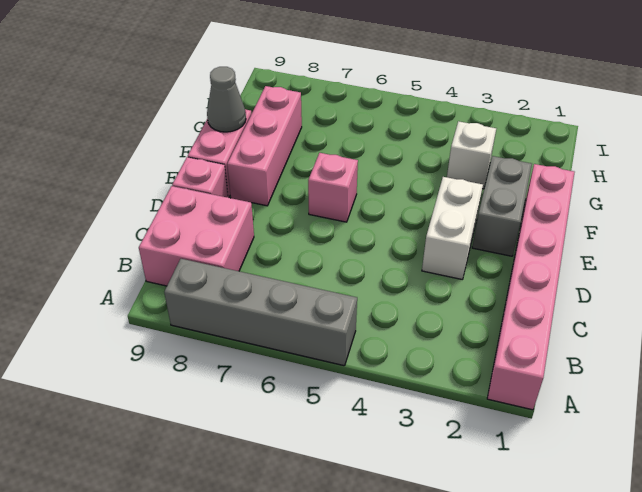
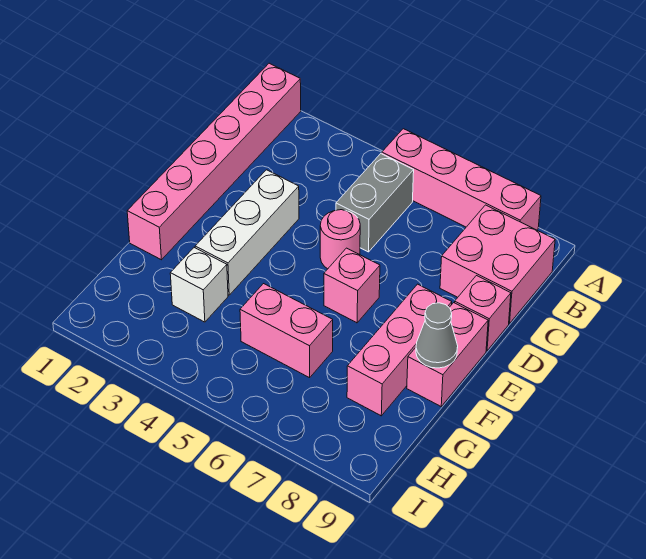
grey 1x4 brick [164,259,357,366] -> pink 1x4 brick [382,129,541,230]
white 1x2 brick [422,177,483,279] -> white 1x3 brick [195,170,299,295]
none -> pink 1x1 round brick [320,210,360,269]
grey 1x2 brick [472,156,532,256] -> grey 1x2 brick moved to [336,154,414,252]
none -> pink 1x2 brick [240,284,333,378]

